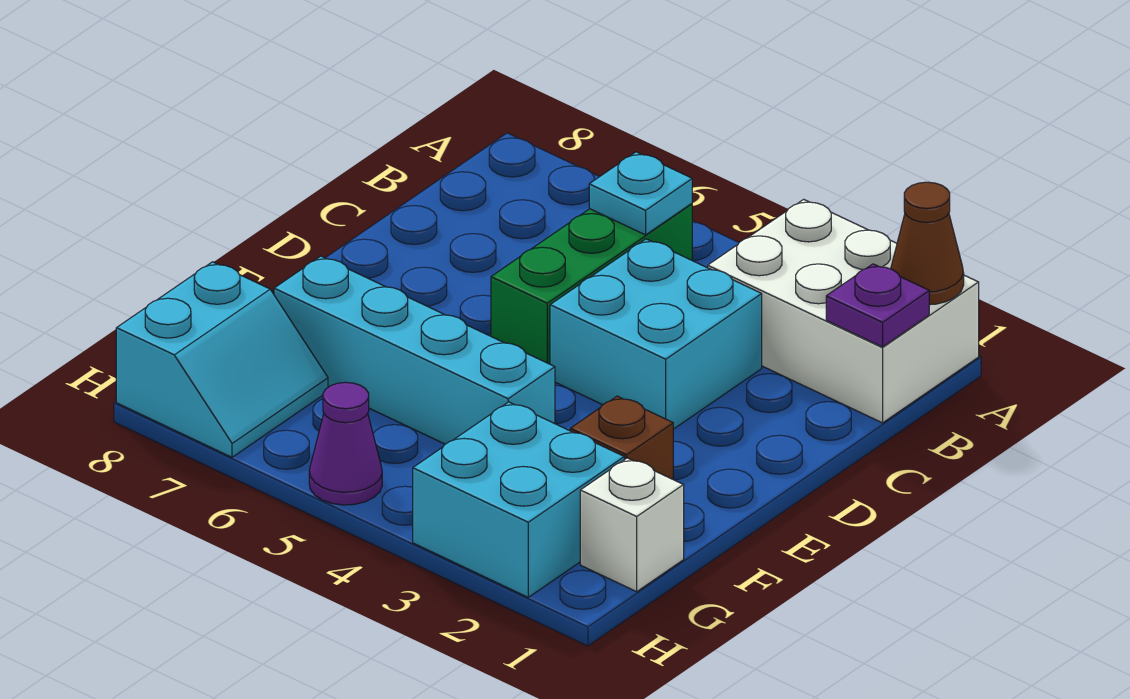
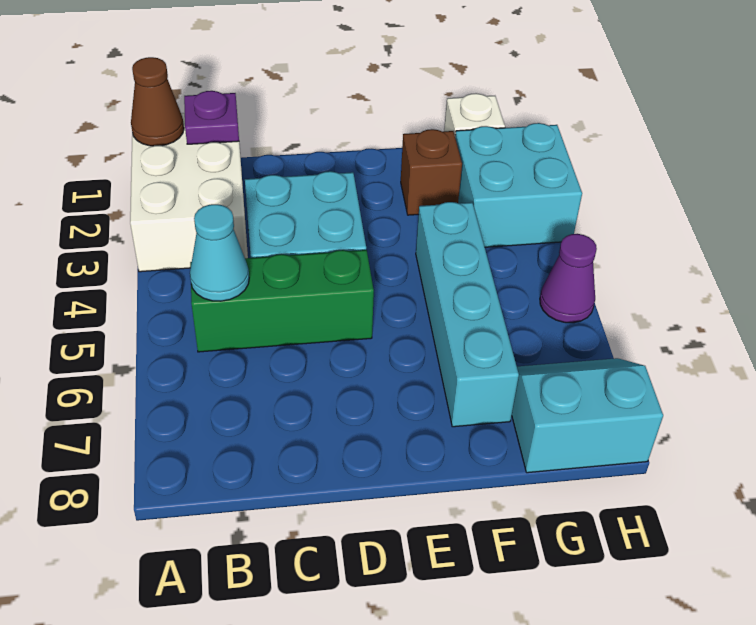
cyan 1x1 plate [589,152,692,235] -> cyan 1x1 cone [190,204,249,301]

